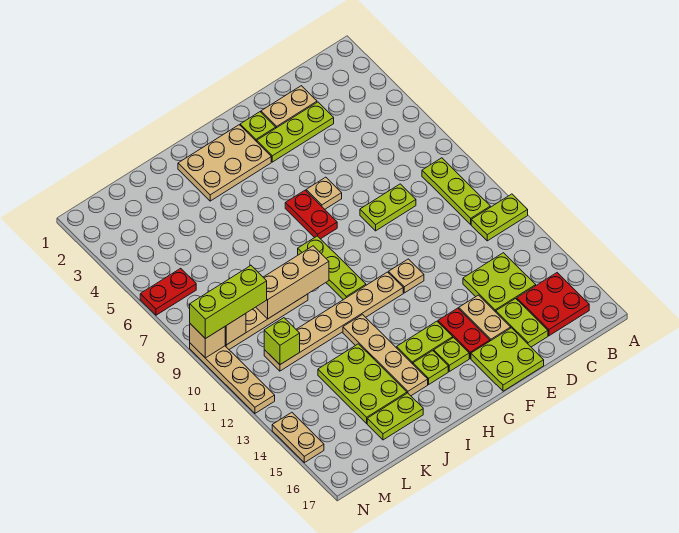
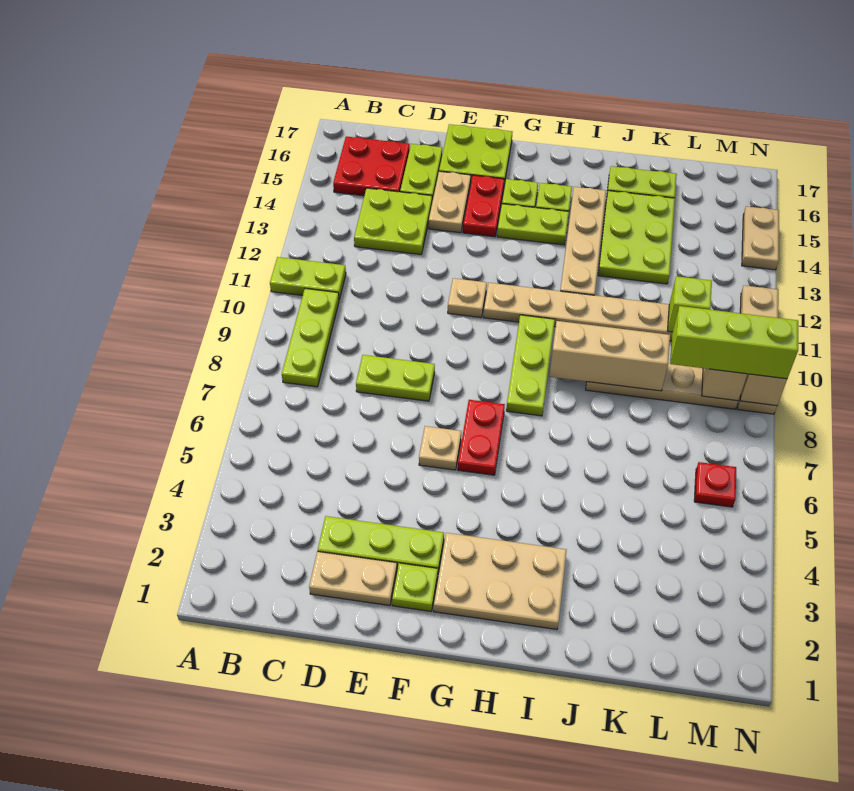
red 1x2 plate [140,268,196,315] -> red 1x1 plate [694,462,736,507]

